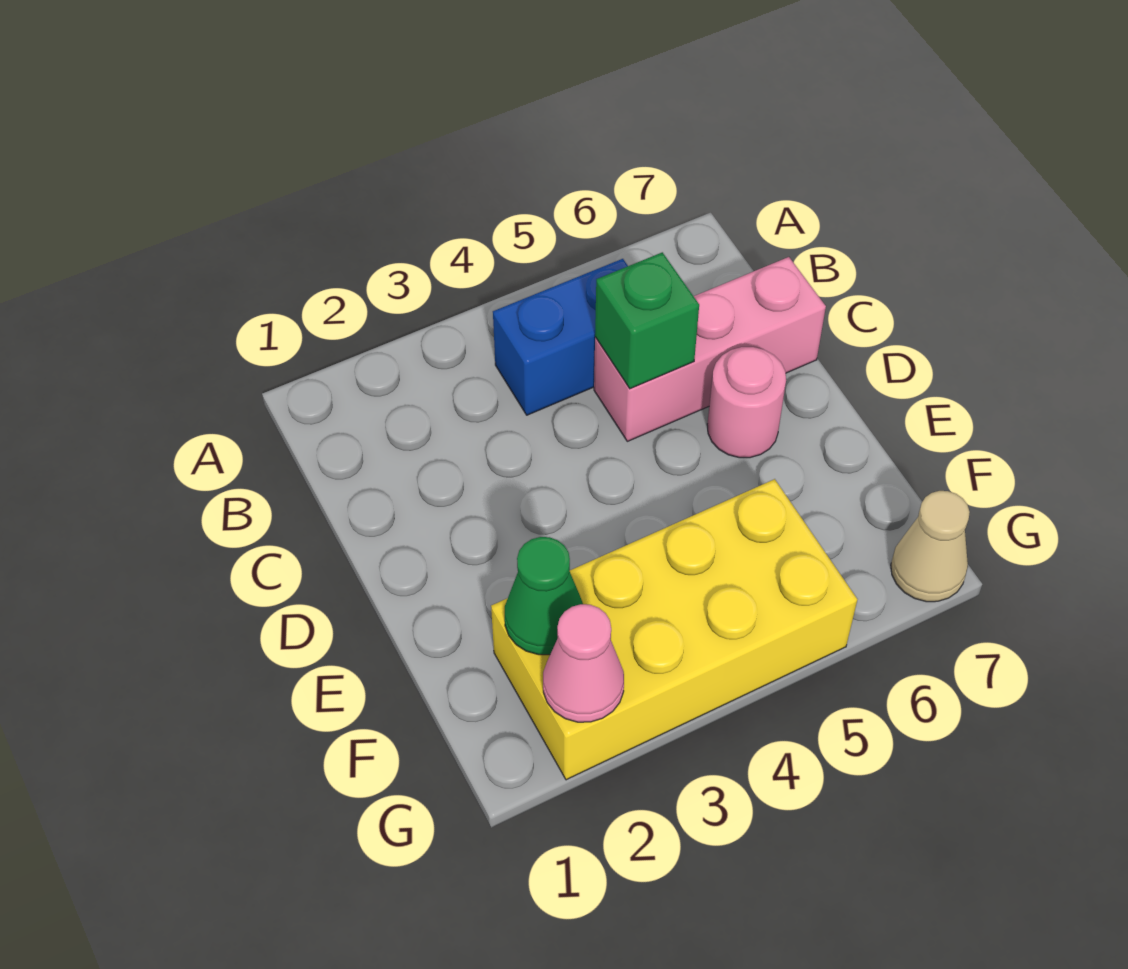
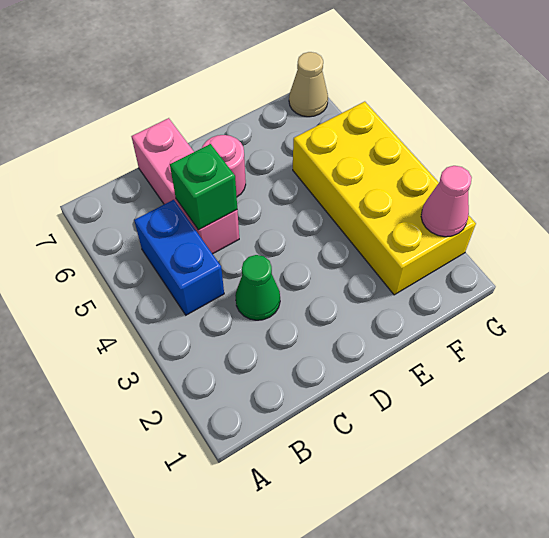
green 1x1 cone [505,537,583,655] -> green 1x1 cone moved to [235,255,280,320]

